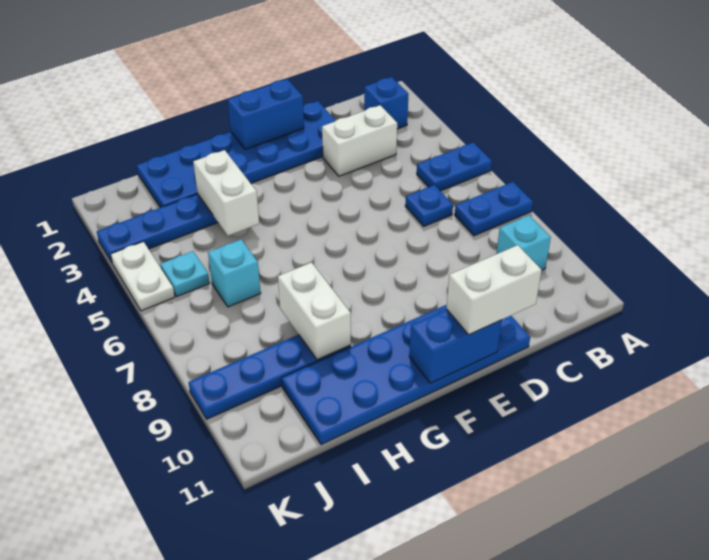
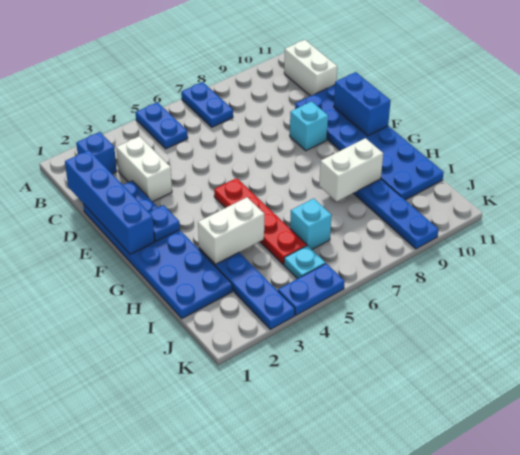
cyan 1x1 brick [496,215,551,270] -> cyan 1x1 brick moved to [290,101,328,151]
blue 1x1 plate [405,185,453,226] -> blue 1x1 plate moved to [149,205,180,241]
white 1x2 brick [446,245,542,335] -> white 1x2 brick moved to [284,40,337,96]
blue 1x2 brick [228,79,304,149] -> blue 1x4 brick [65,150,154,254]
none -> red 1x4 plate [214,178,307,265]
white 1x2 plate [111,242,175,311] -> blue 1x2 plate [278,264,345,315]

